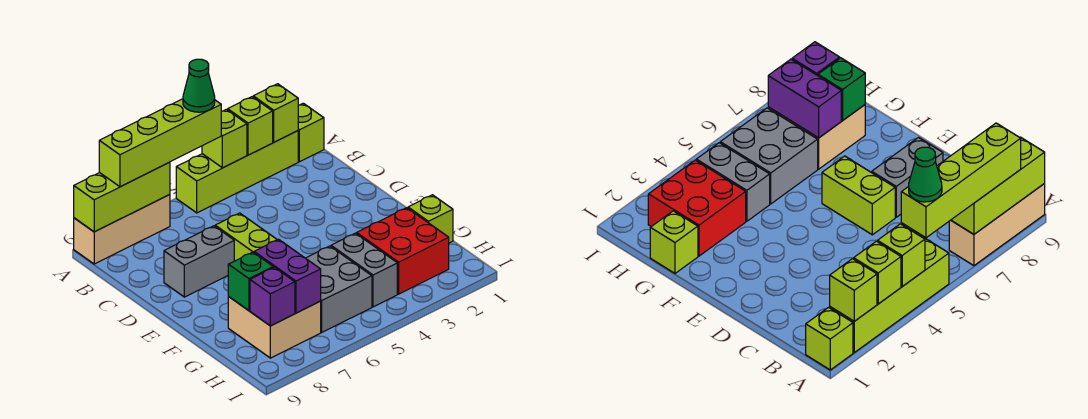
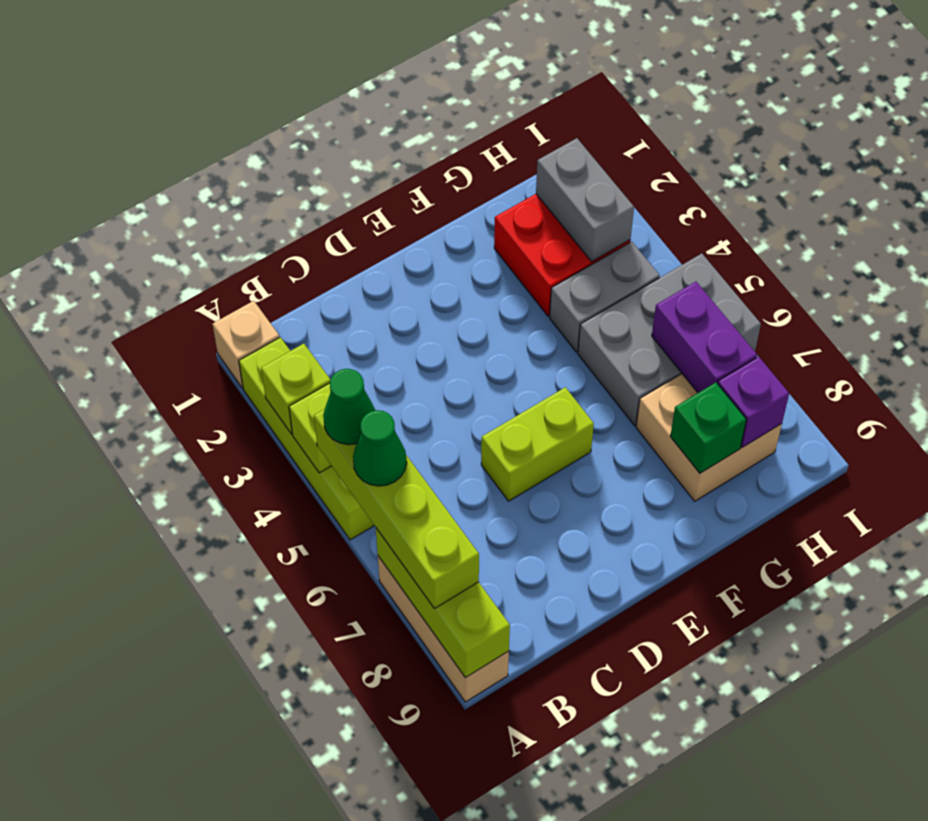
lime 1x1 brick [298,103,324,162] -> tan 1x1 brick [213,301,280,388]
lime 1x1 brick [253,84,298,142] -> none
none -> green 1x1 cone [353,410,407,486]
grey 1x2 brick [164,226,234,297] -> grey 1x2 brick moved to [536,138,634,262]
lime 1x1 brick [408,195,453,243] -> none
grey 2x2 brick [306,246,372,332] -> grey 2x3 brick [578,254,761,425]
purple 1x2 brick [254,239,321,313] -> purple 1x2 brick turned to [652,282,757,393]

